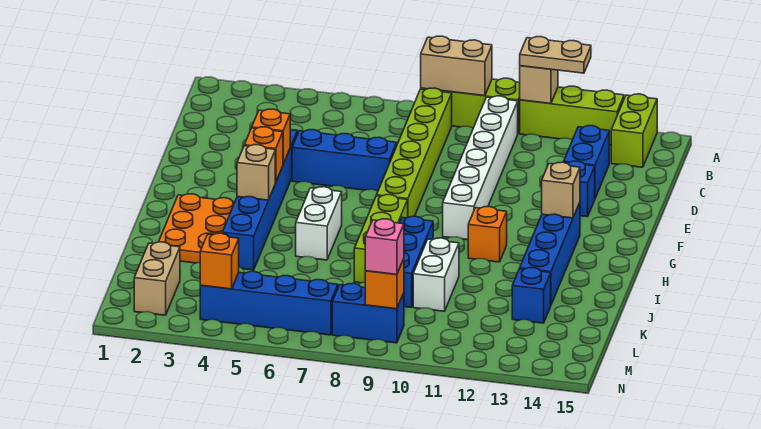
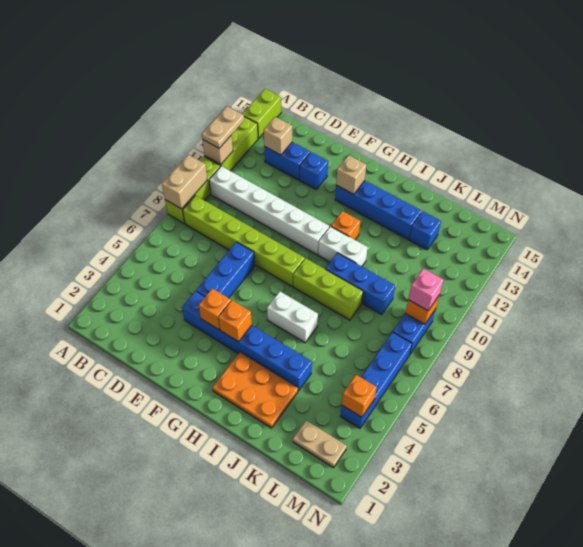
lime 1x2 brick [611,94,657,167] -> lime 1x2 brick turned to [242,89,281,138]
tan 1x1 brick [237,145,275,200] -> tan 1x1 brick moved to [264,117,292,155]
white 1x2 brick [413,238,459,311] -> white 1x2 brick moved to [318,227,368,266]
tan 1x2 brick [134,242,180,315] -> tan 1x2 plate [293,420,347,468]

